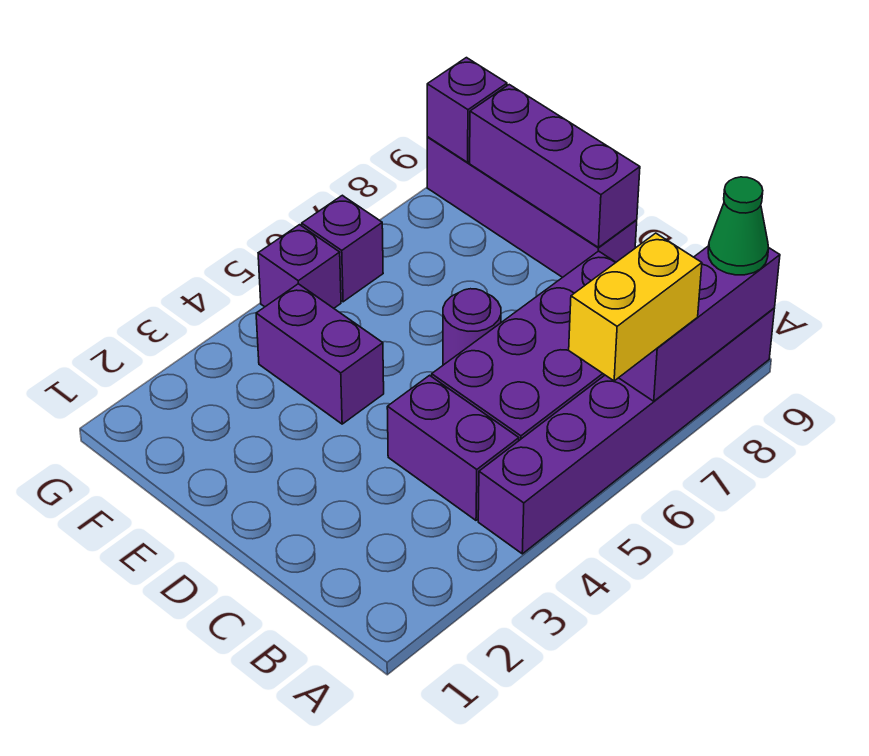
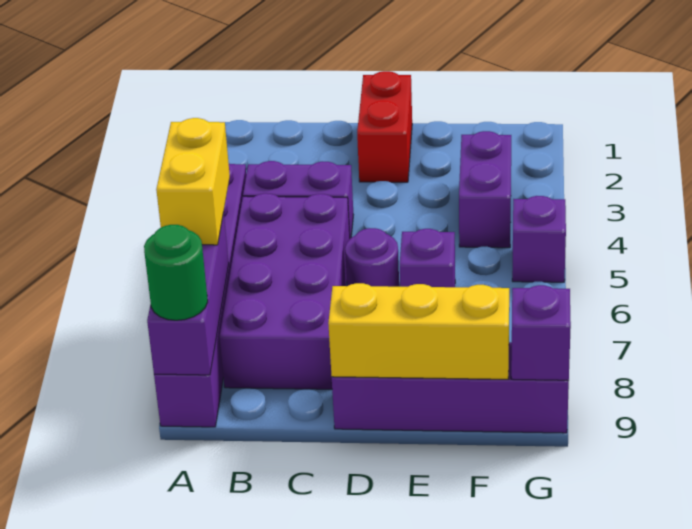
green 1x1 cone [708,177,769,275] -> green 1x1 round brick [144,225,208,320]
none -> red 1x2 brick [357,71,412,182]
purple 1x3 brick [470,85,640,247] -> yellow 1x3 brick [328,283,509,379]
purple 1x2 brick [256,284,384,424] -> purple 1x2 brick turned to [459,131,511,248]
purple 1x1 brick [302,195,383,302] -> purple 1x1 brick moved to [400,229,455,287]

